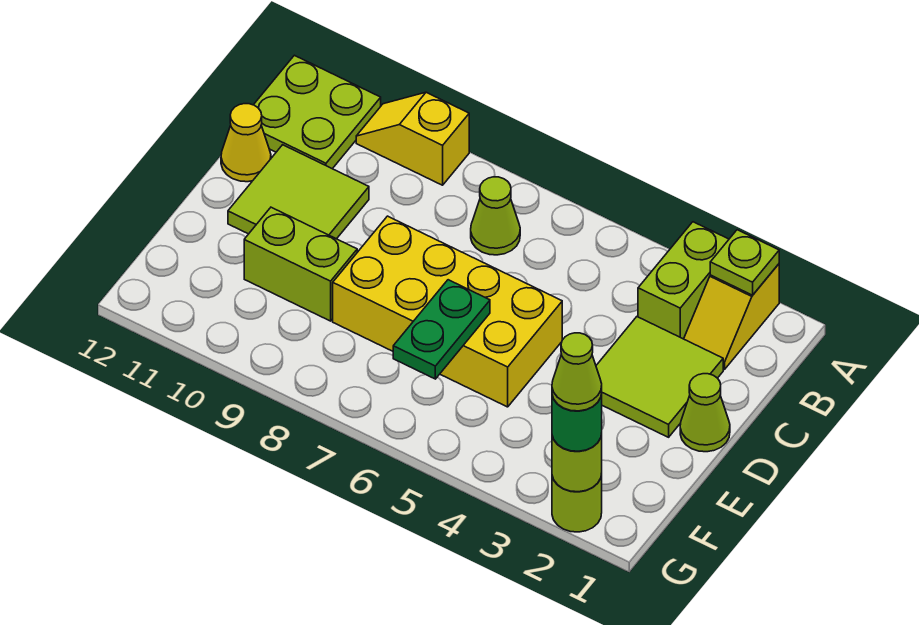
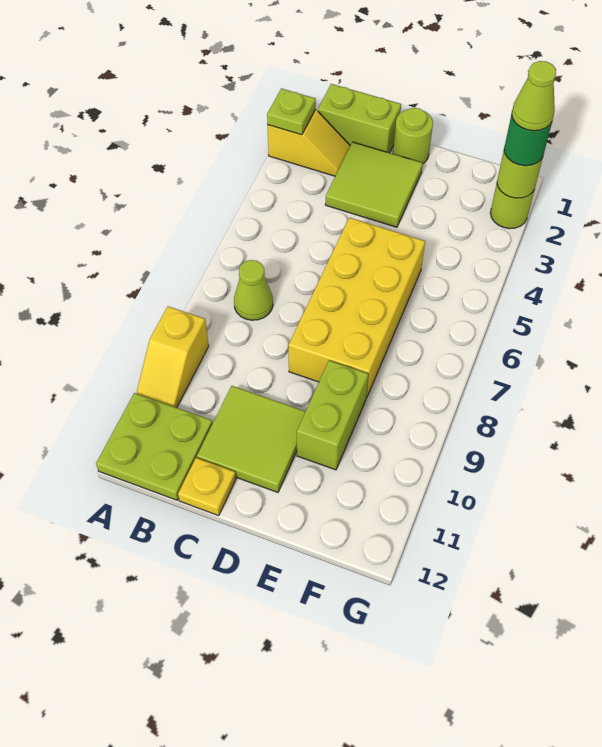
lime 1x2 brick [638,222,729,339] -> lime 1x2 brick moved to [318,84,401,153]
yellow 1x1 cone [221,104,271,182] -> yellow 1x1 plate [178,458,236,516]
lime 1x1 cone [680,374,730,452] -> lime 1x1 round brick [393,108,433,164]
green 1x2 plate [393,280,490,379] -> none

